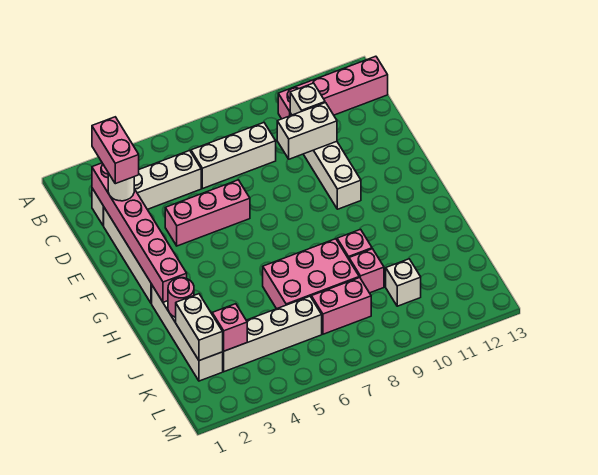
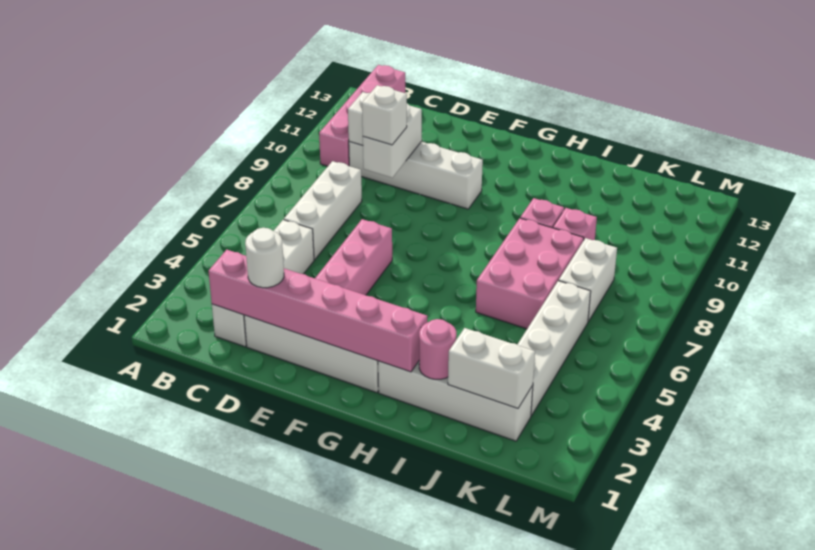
pink 1x2 brick [92,117,139,184] -> none
pink 1x1 brick [212,304,247,351] -> none
pink 1x2 brick [311,277,371,334] -> white 1x2 brick [559,238,617,322]
white 1x1 brick [386,259,421,306] -> white 1x1 brick moved to [362,85,407,145]

